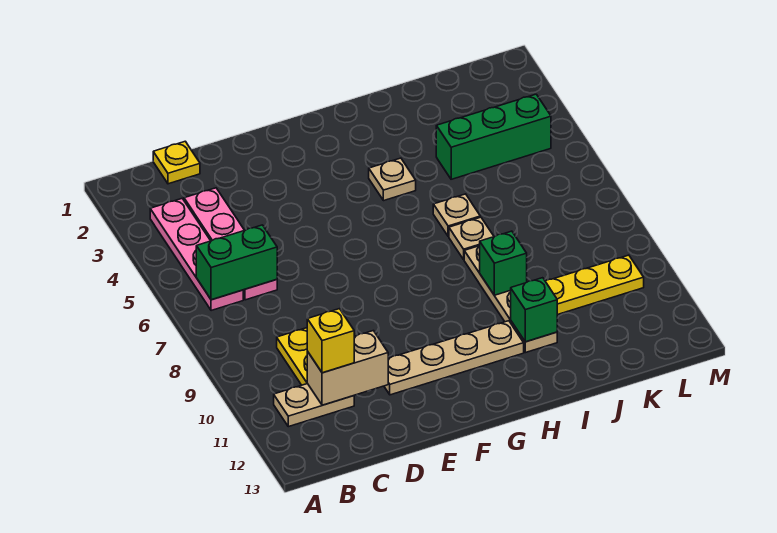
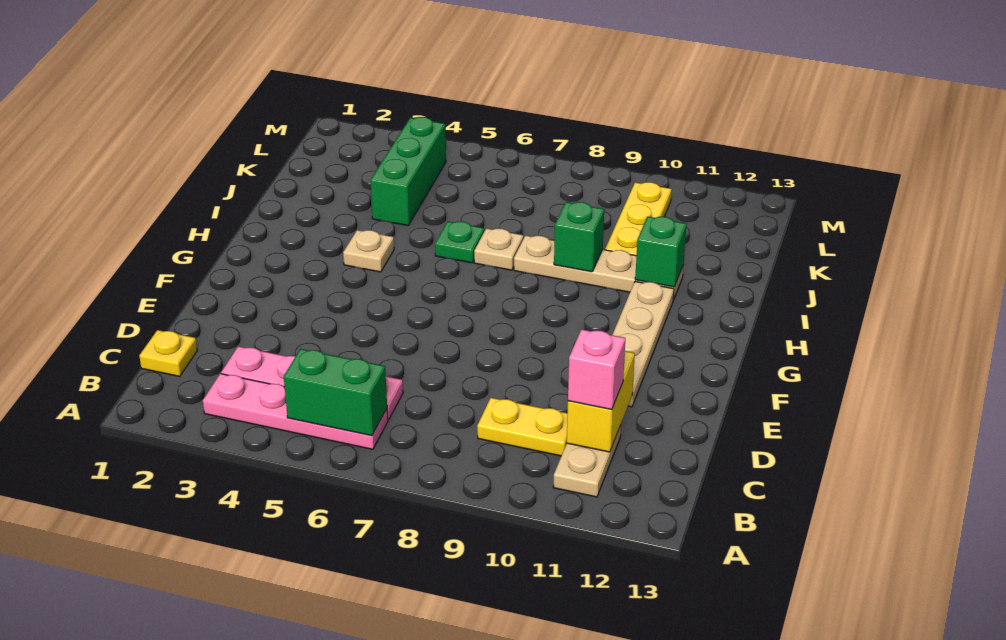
green 1x2 brick [196,225,277,300] -> green 1x2 brick turned to [284,349,387,436]
tan 1x2 brick [307,331,388,405] -> yellow 1x2 brick [567,351,635,452]
yellow 1x1 brick [307,309,354,373] -> pink 1x1 brick [568,329,625,410]
tan 1x1 plate [433,194,480,237] -> green 1x1 plate [435,221,484,263]

